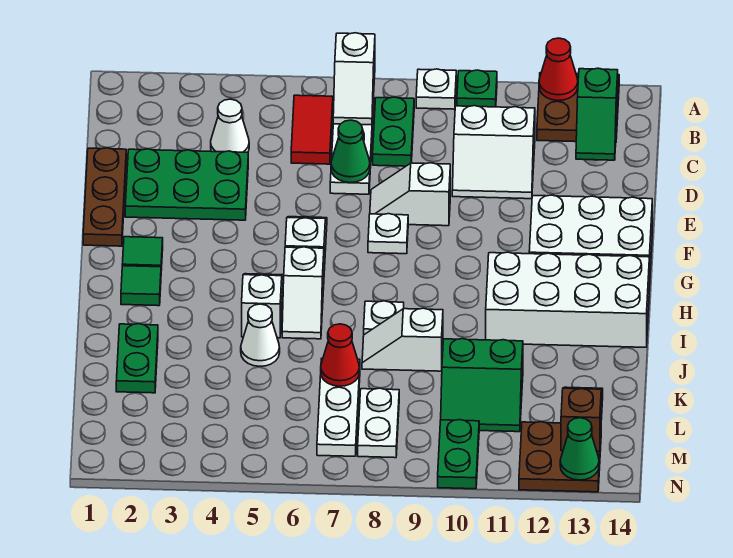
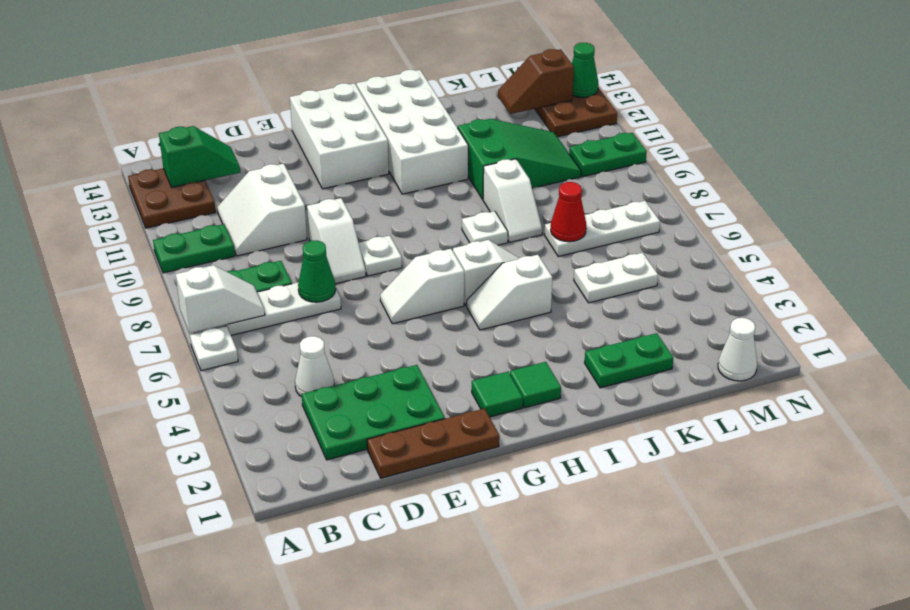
white 1x1 plate [416,69,456,109] -> white 1x1 plate moved to [190,326,238,371]
green 1x1 plate [457,70,497,107] -> green 1x2 plate [153,224,235,273]
red 1x1 cone [539,38,578,101] -> none
red 1x2 tile [291,95,333,164] -> none
white 2x2 slope [452,106,535,199] -> white 2x2 slope turned to [217,164,307,256]
green 2x3 plate [125,149,248,220] -> green 2x3 plate turned to [302,365,445,460]
white 1x1 cone [241,304,280,366] -> white 1x1 cone moved to [718,318,757,381]
green 2x2 slope [441,339,523,432] -> green 2x3 slope [458,119,581,199]
white 1x2 plate [358,388,399,458] -> white 1x2 plate moved to [574,253,658,303]

